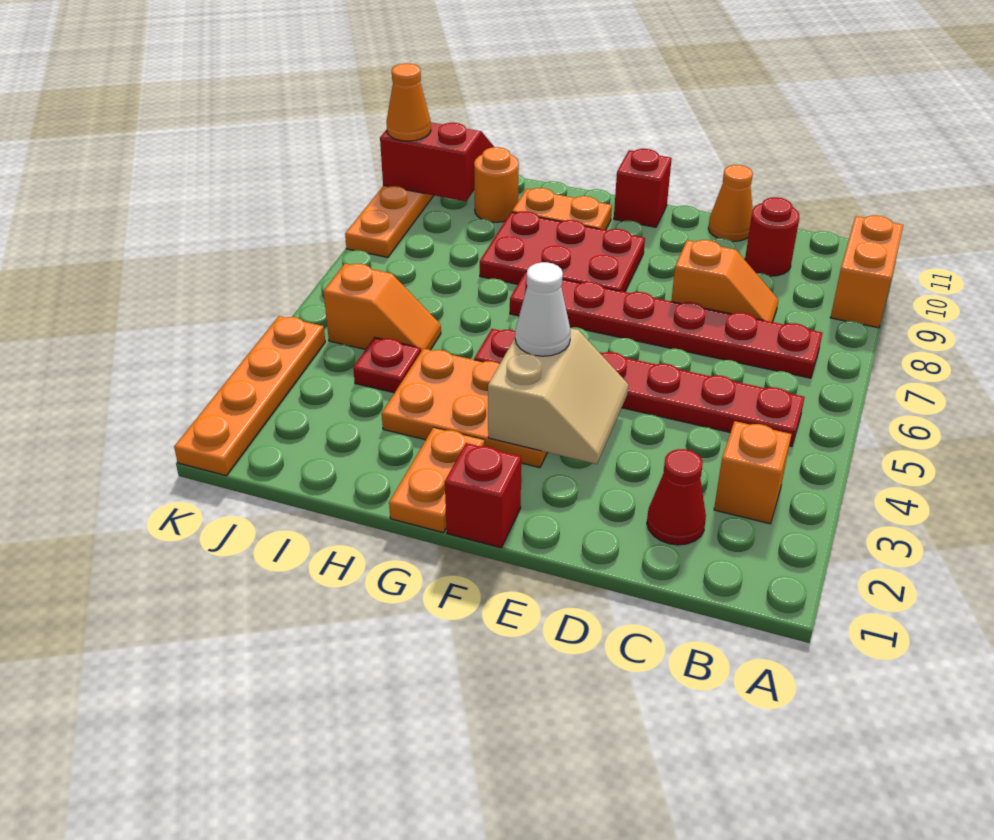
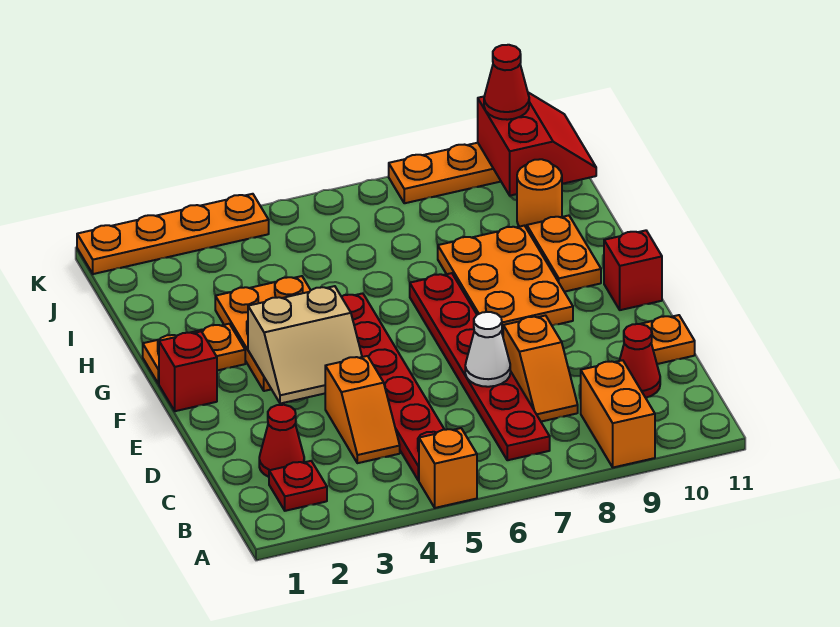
orange 1x2 brick [830,215,903,328] -> orange 1x2 brick turned to [581,360,655,467]
orange 1x1 brick [714,421,792,524] -> orange 1x1 brick moved to [419,428,477,508]
red 1x1 round brick [745,197,799,276] -> red 1x1 cone [620,324,660,398]
orange 1x1 cone [708,165,753,241] -> orange 1x1 plate [642,315,695,364]
white 1x1 cone [515,262,571,356] -> white 1x1 cone moved to [465,312,510,387]
red 2x3 plate [480,211,645,292] -> orange 2x3 plate [438,226,573,335]
red 1x1 plate [353,337,421,393] -> red 1x1 plate moved to [269,461,327,511]
orange 1x2 slope [323,264,441,351] -> orange 1x2 slope moved to [325,356,400,463]
orange 1x1 cone [386,63,431,141] -> red 1x1 cone [484,45,529,120]

